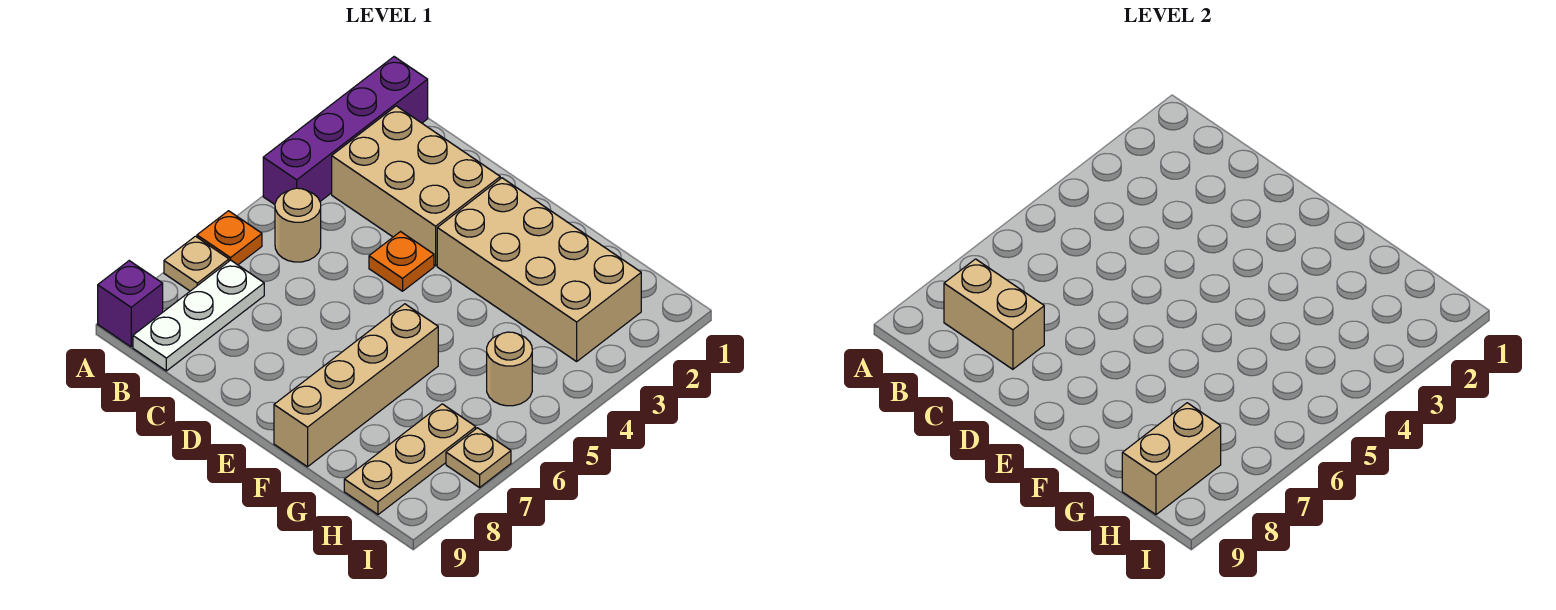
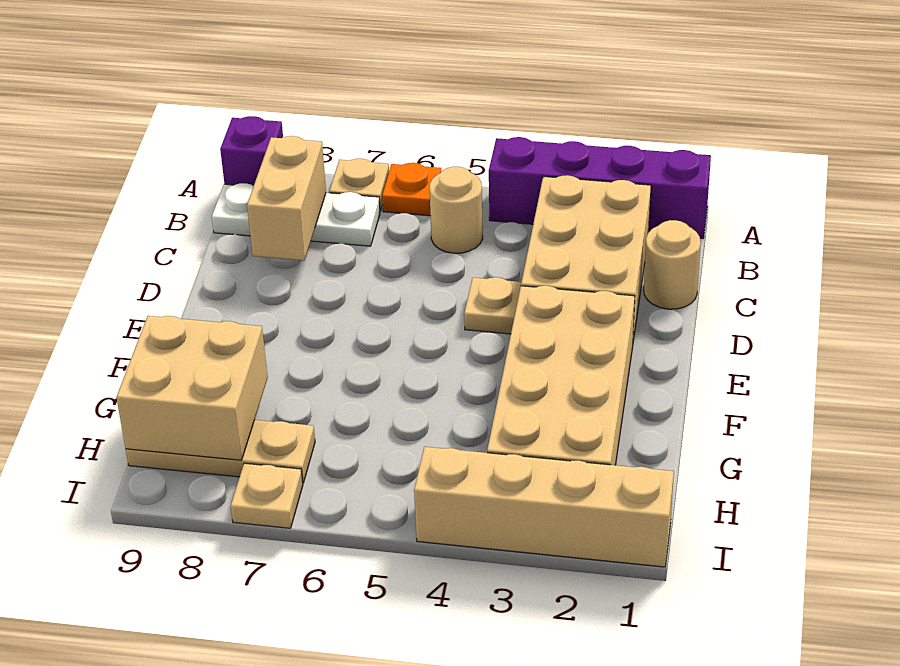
orange 1x1 plate [369,232,434,291] -> tan 1x1 plate [464,277,521,334]
tan 1x4 brick [274,304,438,467] -> tan 1x4 brick moved to [414,447,674,567]
tan 1x1 round brick [487,332,532,406] -> tan 1x1 round brick moved to [644,220,701,309]
tan 1x2 brick [1122,403,1221,515] -> tan 2x2 brick [116,316,268,460]

